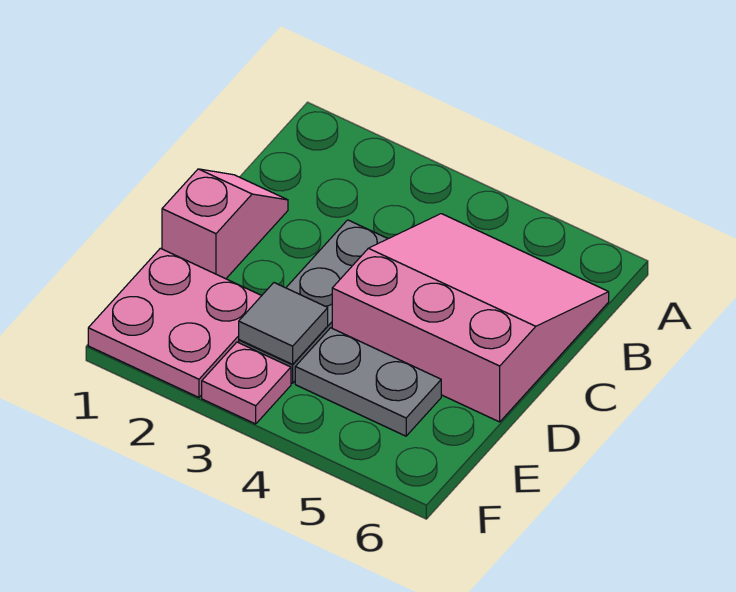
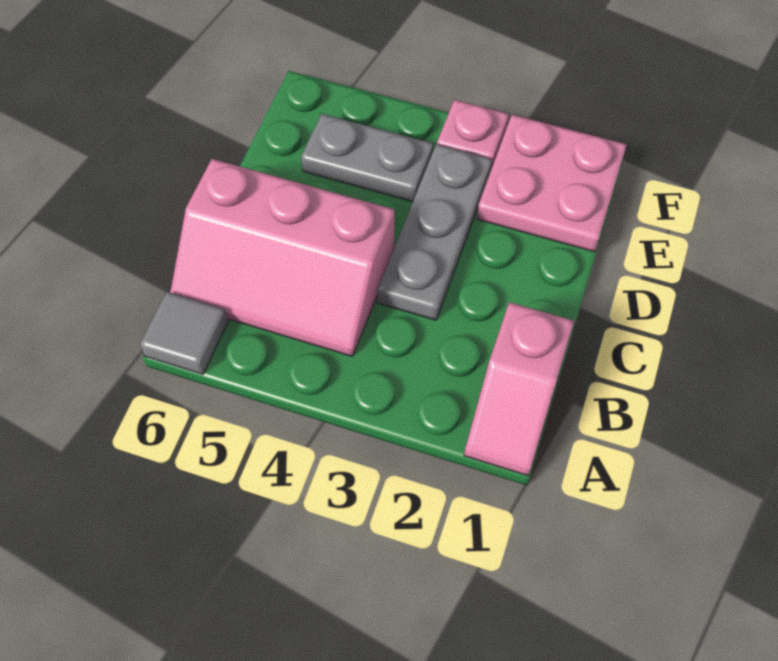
pink 3x3 slope [332,214,609,422] -> pink 2x3 slope [170,159,395,356]
pink 1x2 slope [162,169,288,279] -> pink 1x2 slope moved to [464,302,574,476]
grey 1x1 tile [239,283,328,364] -> grey 1x1 tile moved to [140,292,228,374]

